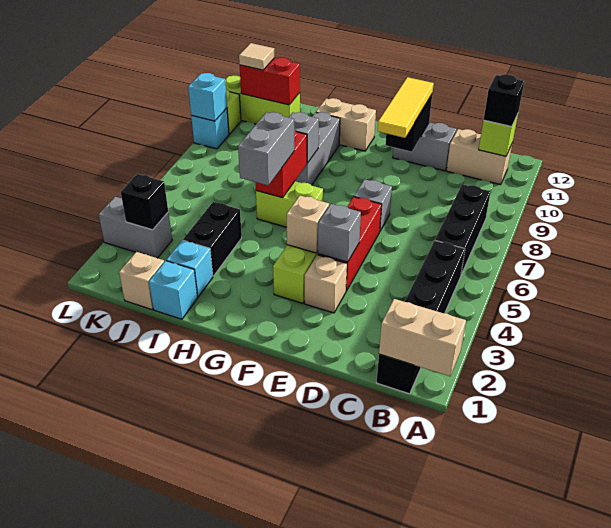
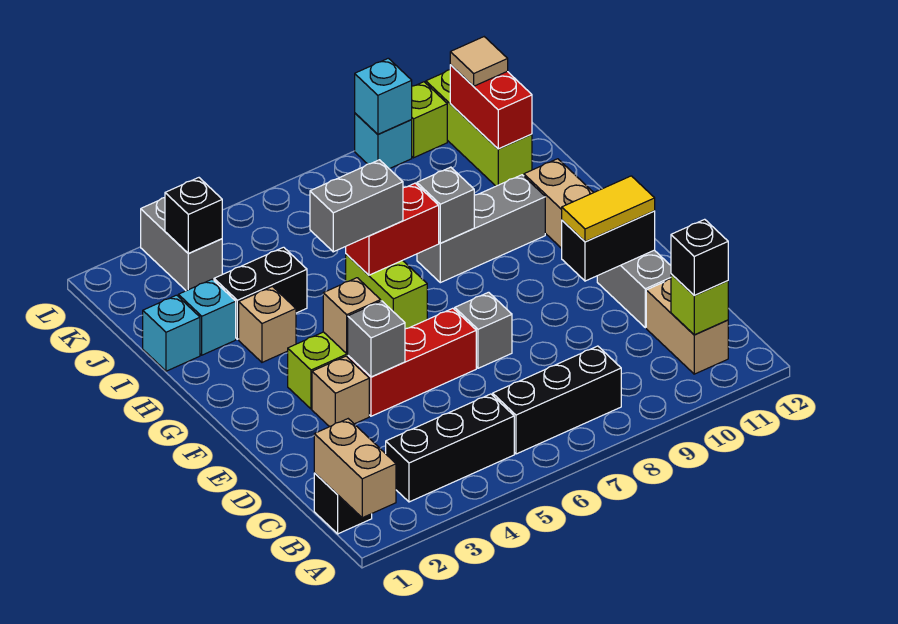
yellow 1x3 tile [378,77,434,138] -> yellow 1x2 tile [562,176,655,242]
tan 1x1 brick [119,252,164,310] -> tan 1x1 brick moved to [239,287,296,362]

